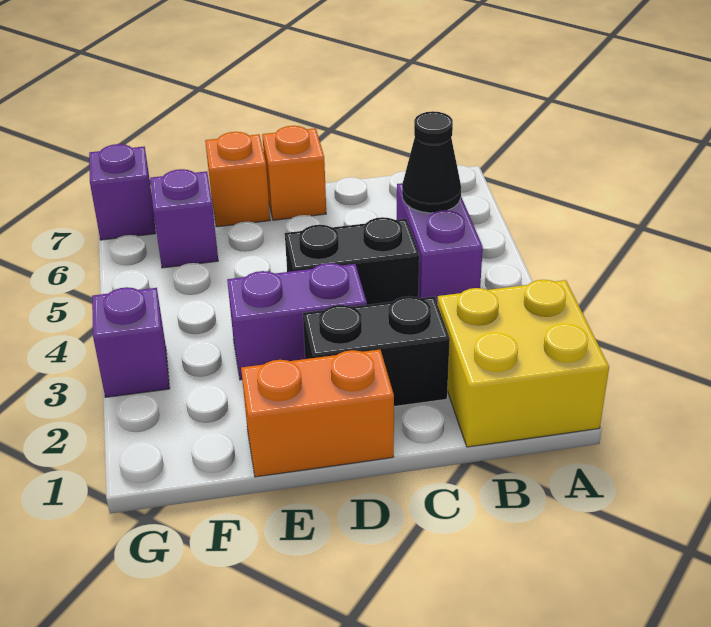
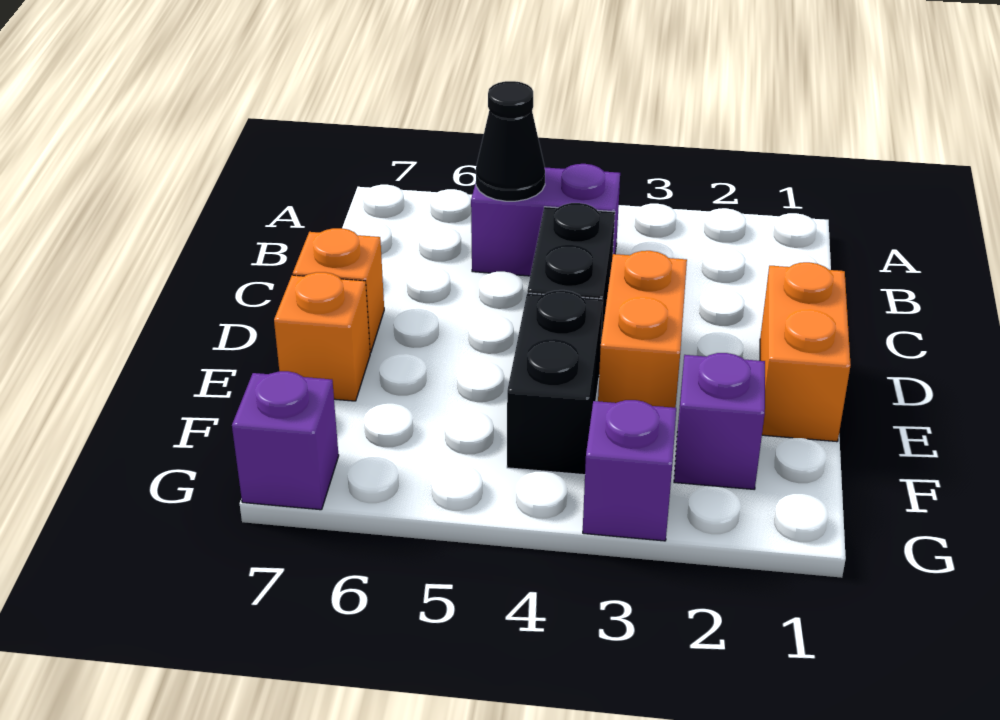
yellow 2x2 brick [437,280,609,447] -> none
black 1x2 brick [303,296,450,406] -> black 1x2 brick moved to [507,290,603,475]
purple 1x2 brick [227,263,367,380] -> orange 1x2 brick [598,251,687,408]
purple 1x1 brick [150,169,218,268] -> purple 1x1 brick moved to [674,353,765,489]

